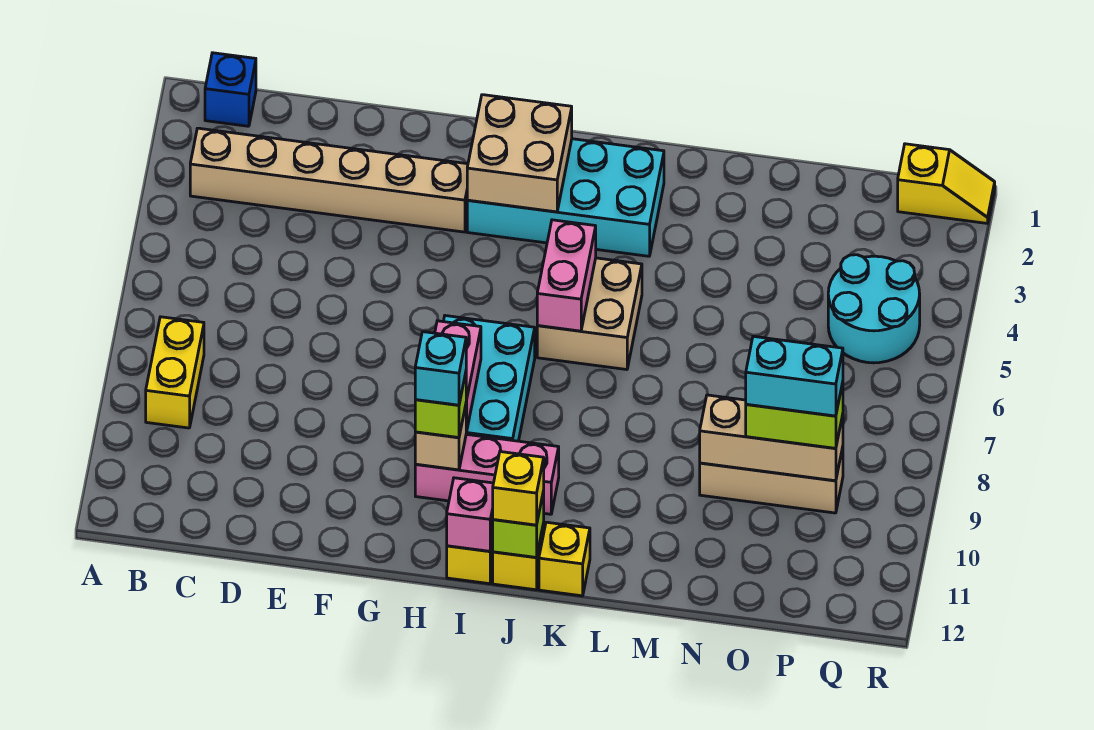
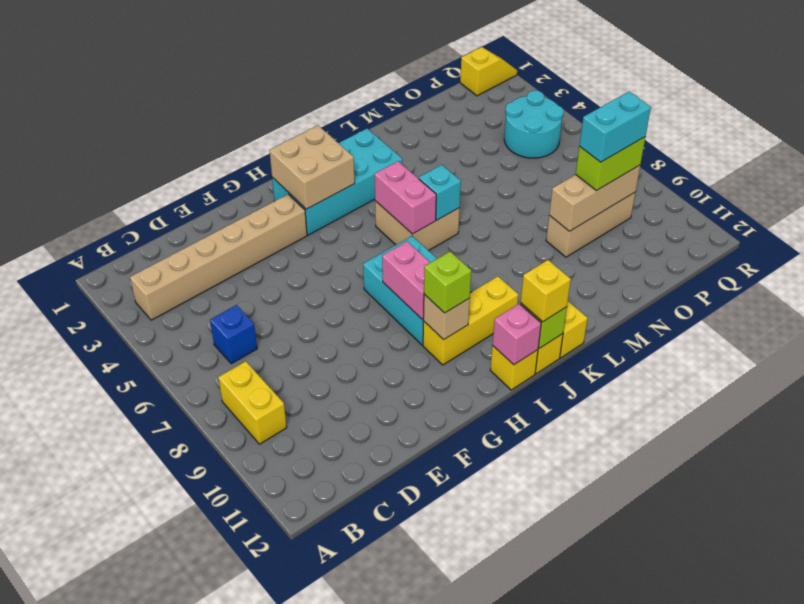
blue 1x1 brick [205,53,256,126] -> blue 1x1 brick moved to [210,305,257,364]
pink 1x3 brick [415,434,559,514] -> yellow 1x3 brick [423,276,518,365]
cyan 1x1 brick [415,332,466,405] -> cyan 1x1 brick moved to [418,165,461,220]

